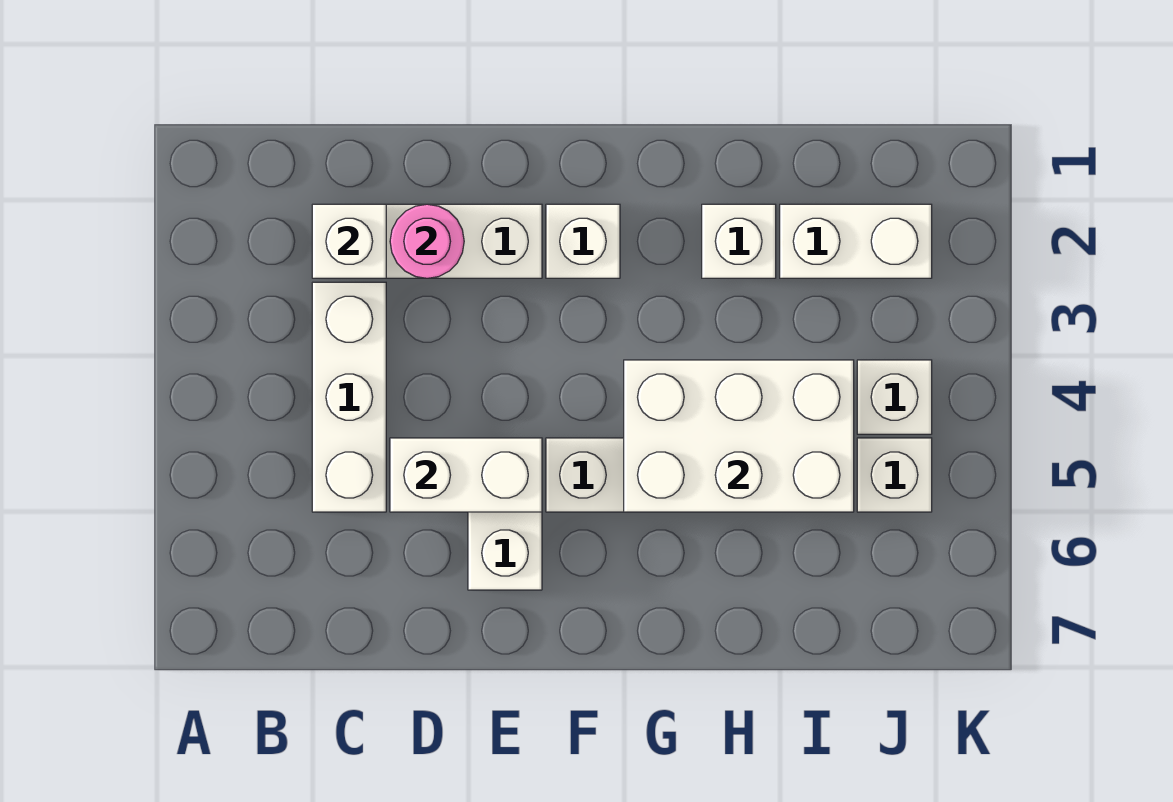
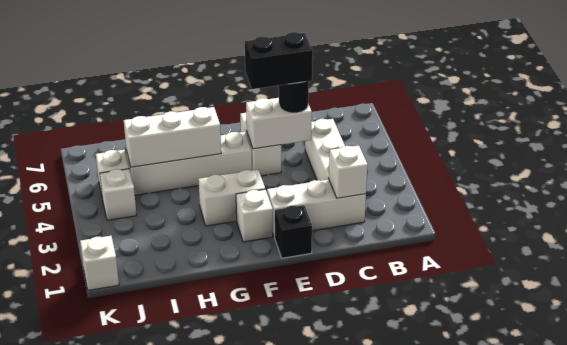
pink 1x1 round brick [390,204,464,278] -> none
none -> black 1x1 round brick [279,81,309,113]
none -> black 1x2 brick [245,32,313,89]
none -> black 1x1 brick [274,205,312,258]
white 2x3 brick [624,360,854,512] -> white 1x3 brick [124,107,221,167]
white 1x1 brick [702,204,776,278] -> white 1x1 brick moved to [80,236,119,290]
white 1x2 brick [780,204,932,278] -> white 1x2 brick moved to [198,170,265,226]

